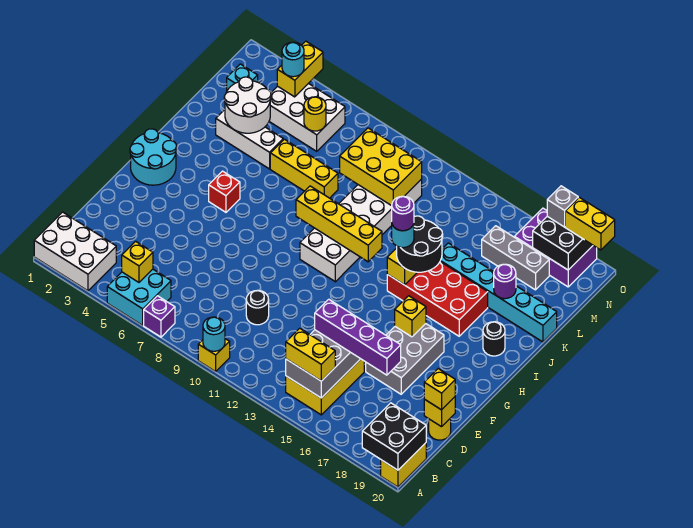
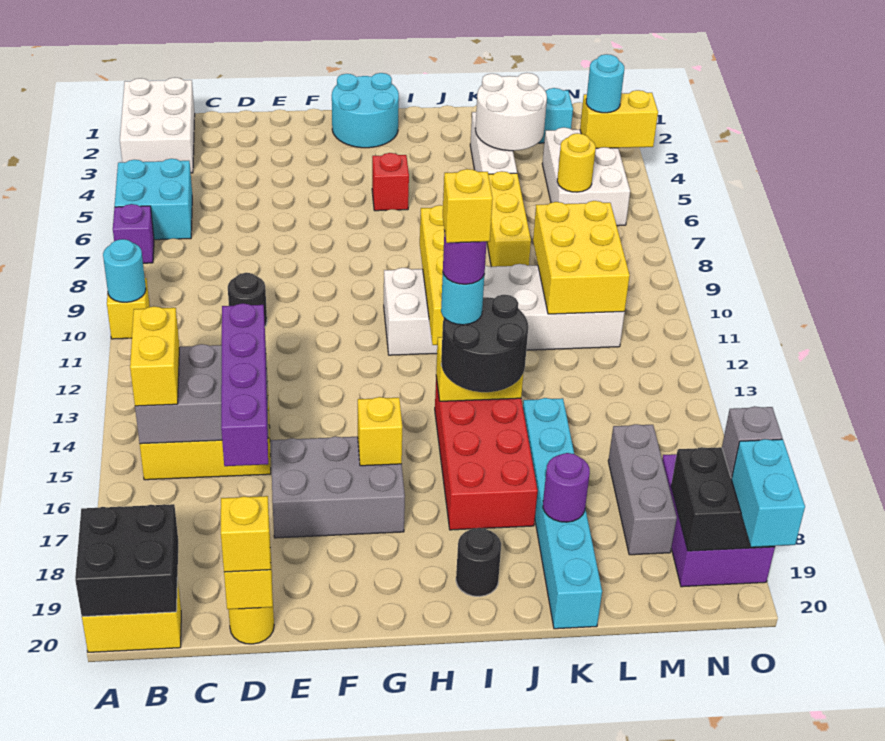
yellow 1x1 brick [122,241,153,282] -> yellow 1x1 brick moved to [443,169,493,243]
yellow 1x2 brick [565,197,615,250] -> cyan 1x2 brick [731,439,805,547]

